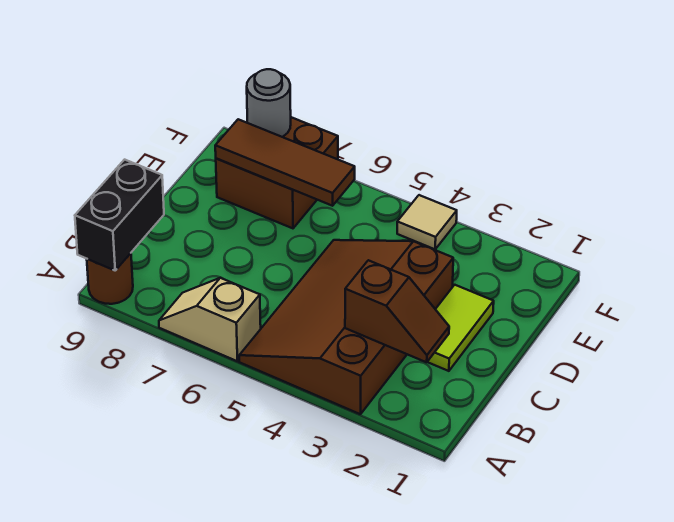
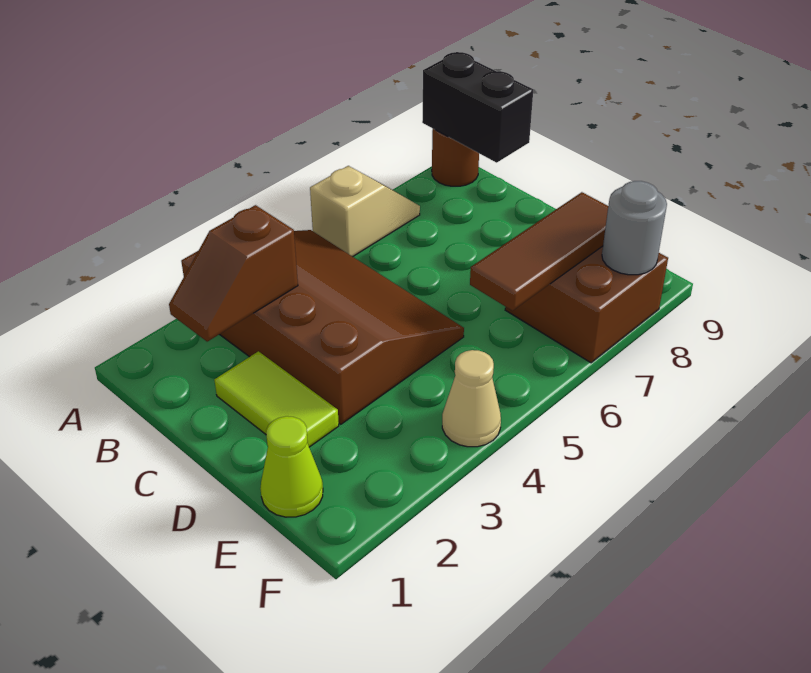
none -> lime 1x1 cone [260,416,323,517]
tan 1x1 tile [397,195,457,249] -> tan 1x1 cone [442,350,501,447]

